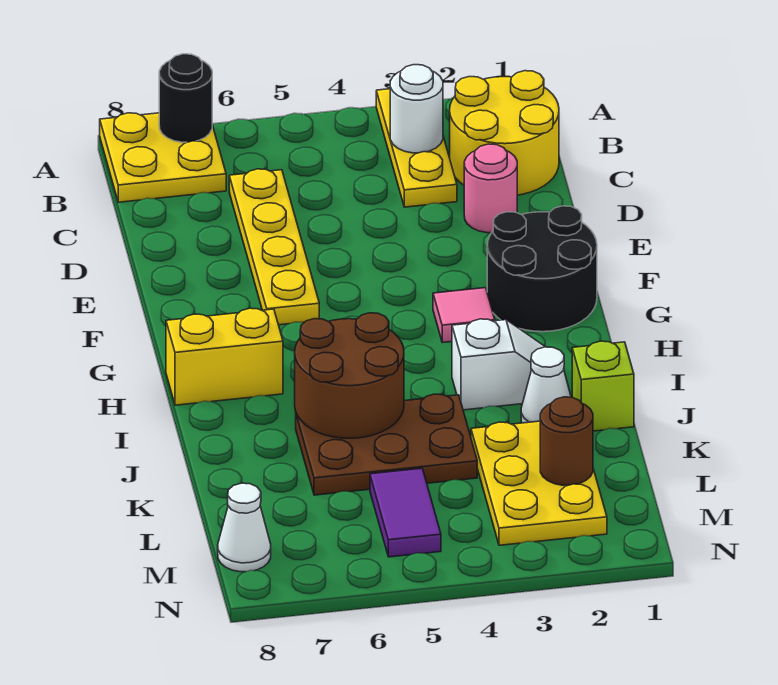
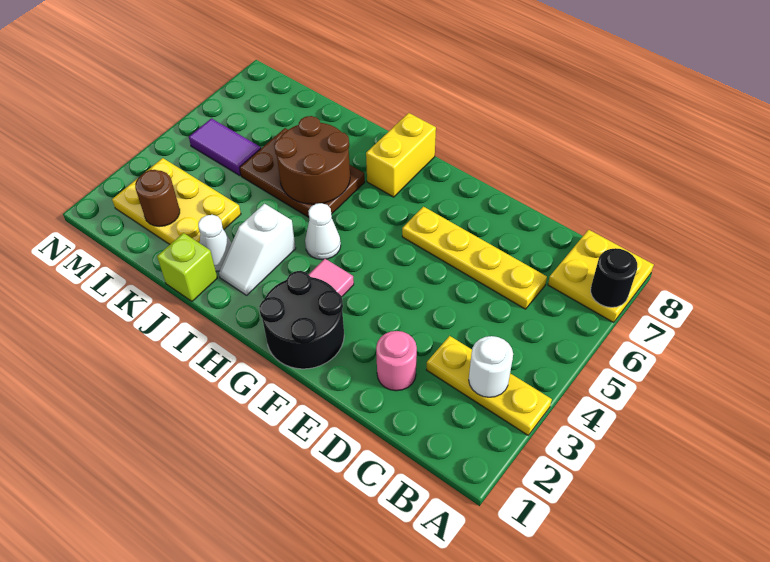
yellow 2x2 round brick [450,71,559,195] -> none
brown 2x3 plate [296,394,477,495] -> brown 2x3 plate turned to [240,128,365,217]
white 1x1 cone [218,483,271,572] -> white 1x1 cone moved to [305,203,341,260]

